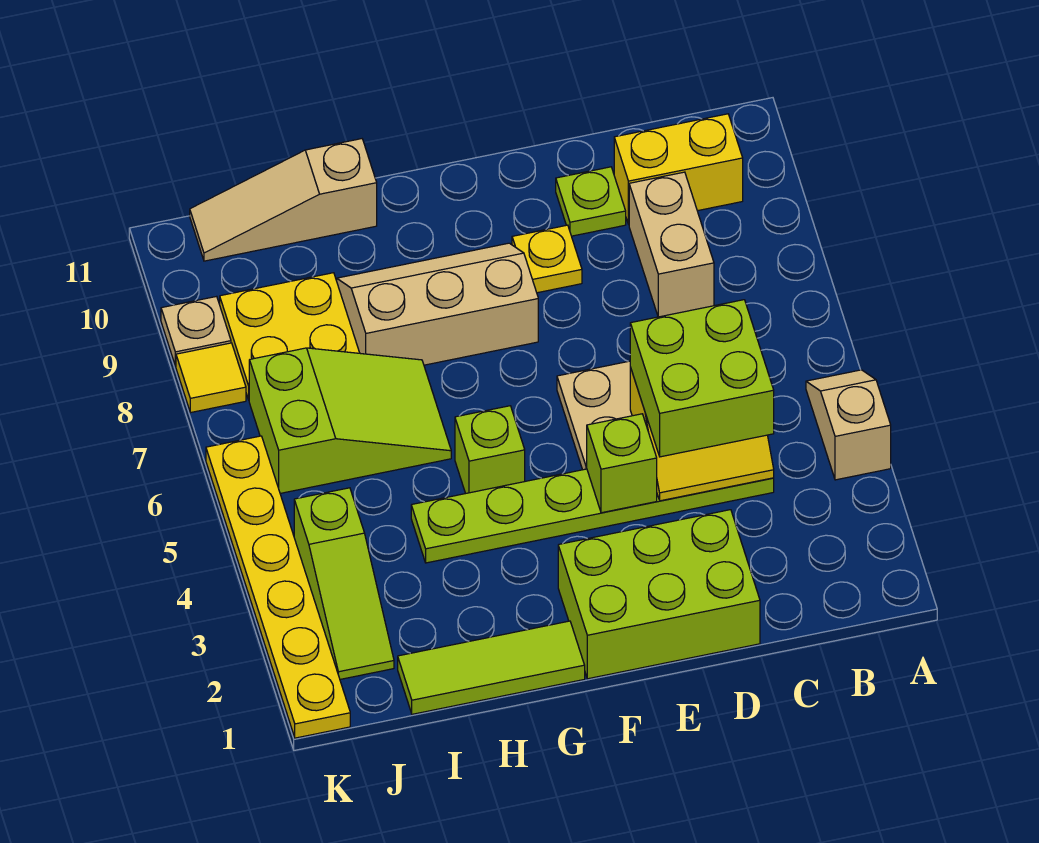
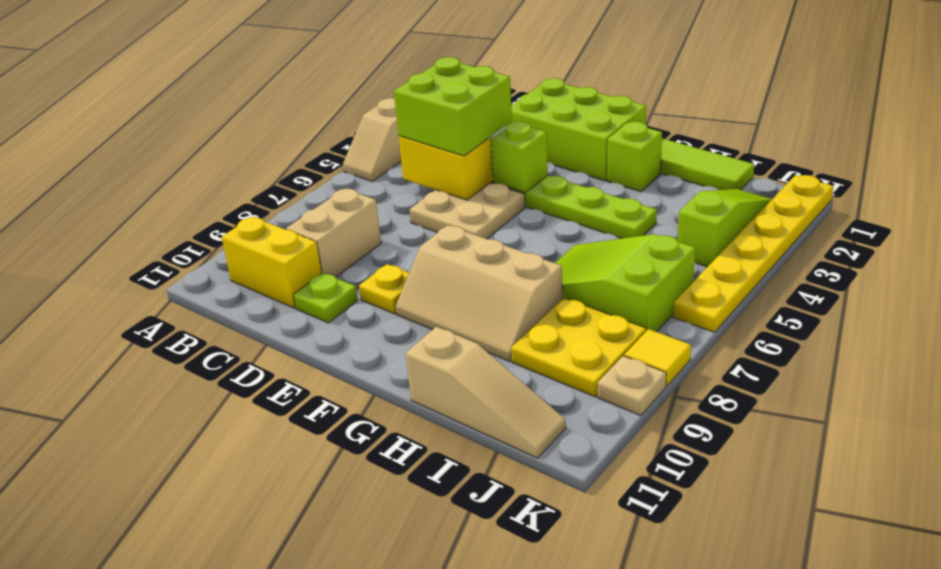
lime 1x1 brick [455,406,525,494] -> lime 1x1 brick moved to [607,122,662,192]

